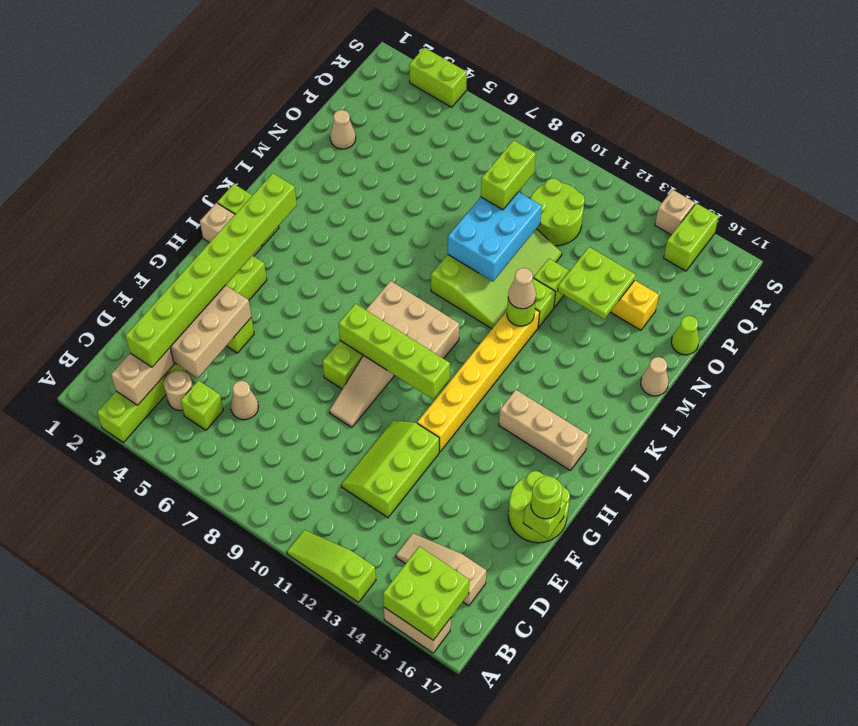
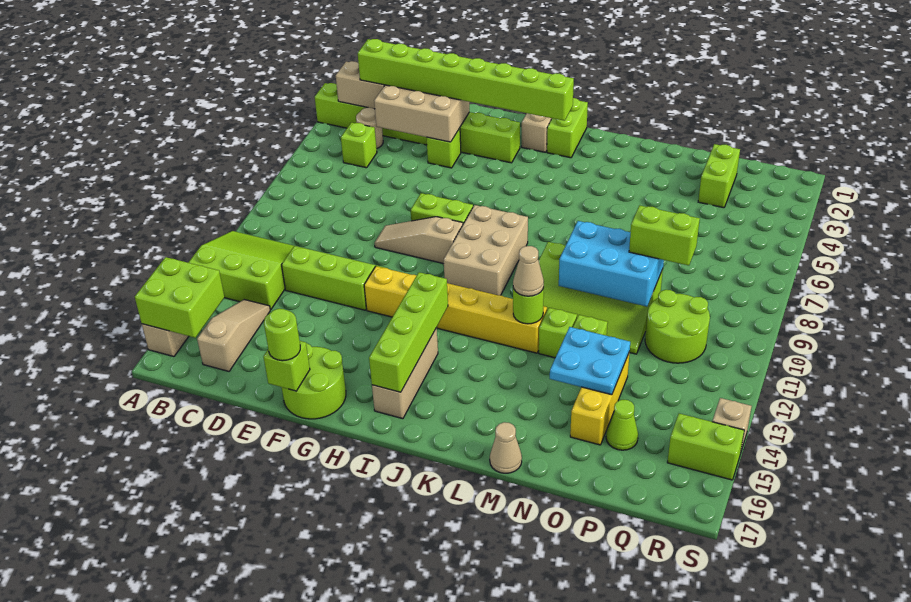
lime 1x3 slope [287,530,376,602] -> lime 3x3 slope [188,231,302,310]
tan 1x1 cone [230,381,258,420] -> none
lime 1x4 brick [339,304,450,399] -> lime 1x4 brick moved to [369,272,448,392]
lime 2x2 plate [558,247,636,319] -> cyan 2x2 plate [550,327,630,395]
tan 1x1 cone [330,110,356,149] -> none
lime 1x1 cone [671,316,699,355] -> lime 1x1 cone moved to [606,400,638,450]
lime 1x2 brick [409,47,467,107] -> lime 1x2 brick moved to [698,144,740,208]

